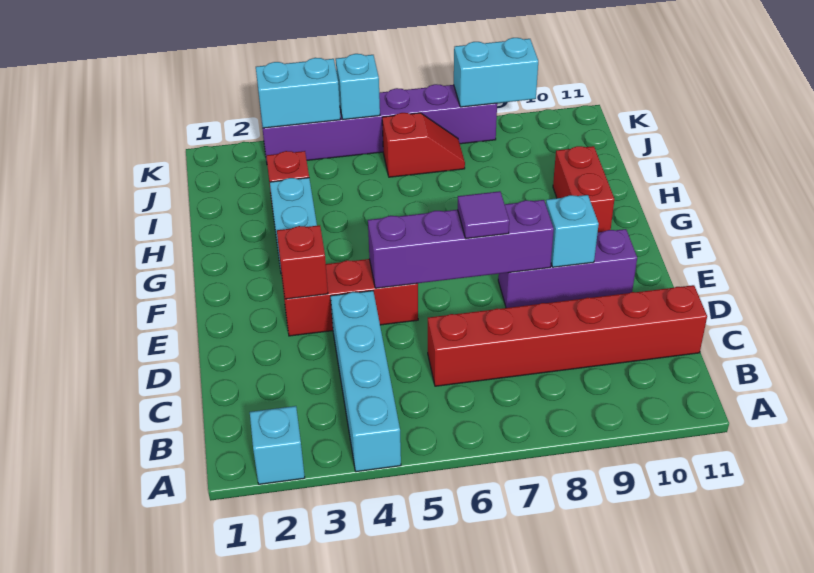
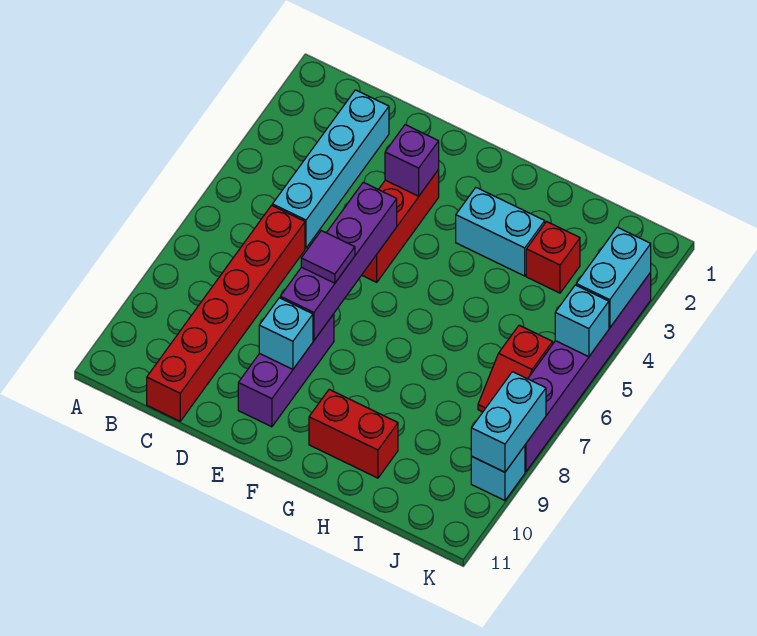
cyan 1x1 brick [250,406,305,484] -> cyan 1x1 brick moved to [471,446,525,501]
cyan 1x4 brick [331,291,401,472] -> cyan 1x4 brick turned to [272,90,389,248]
red 1x1 brick [277,225,328,299] -> purple 1x1 brick [385,125,439,196]

